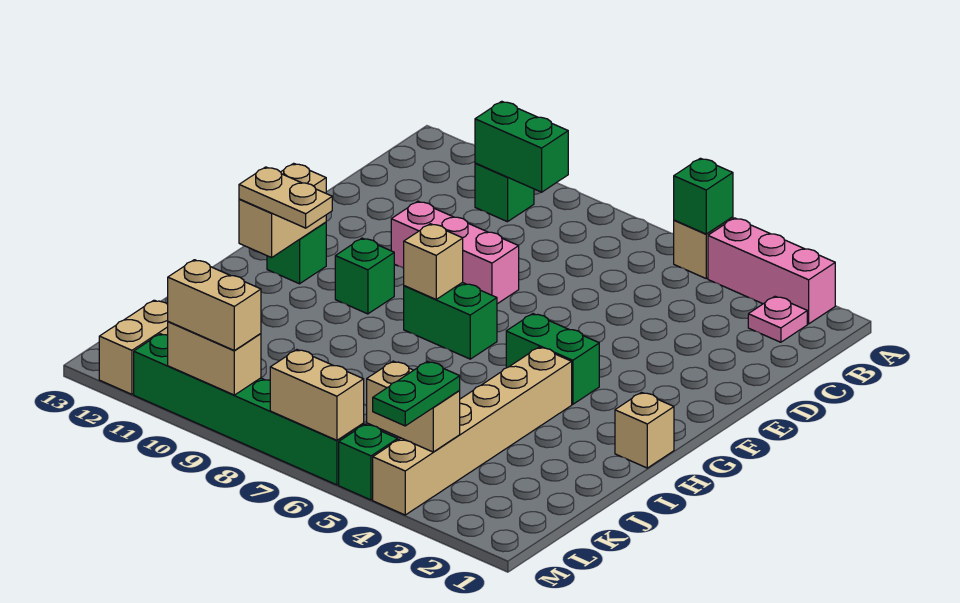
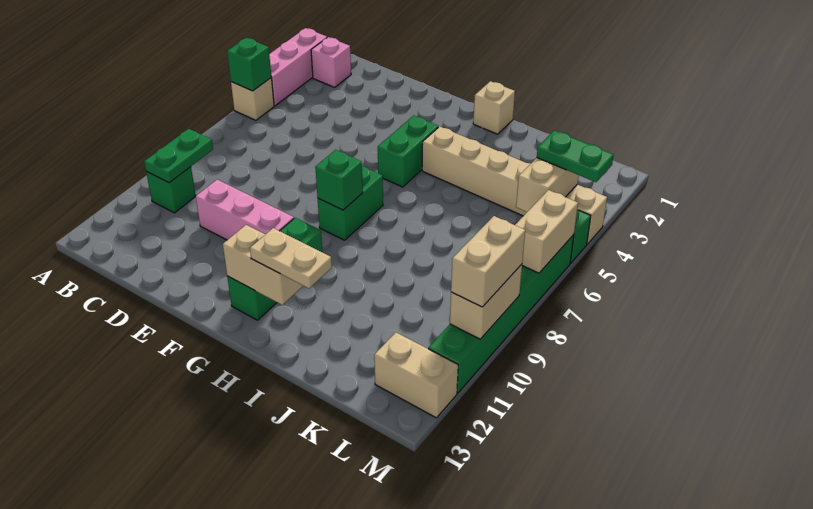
pink 1x1 plate [748,296,807,342] -> pink 1x1 brick [311,37,351,87]
green 1x2 brick [475,101,568,192] -> green 1x2 plate [144,129,213,183]
pink 1x3 brick [391,201,519,304] -> pink 1x3 brick turned to [196,180,294,240]
tan 1x1 brick [404,224,463,299] -> green 1x1 brick [315,150,363,210]
tan 1x2 plate [239,167,332,228] -> tan 1x2 plate turned to [250,228,332,288]

